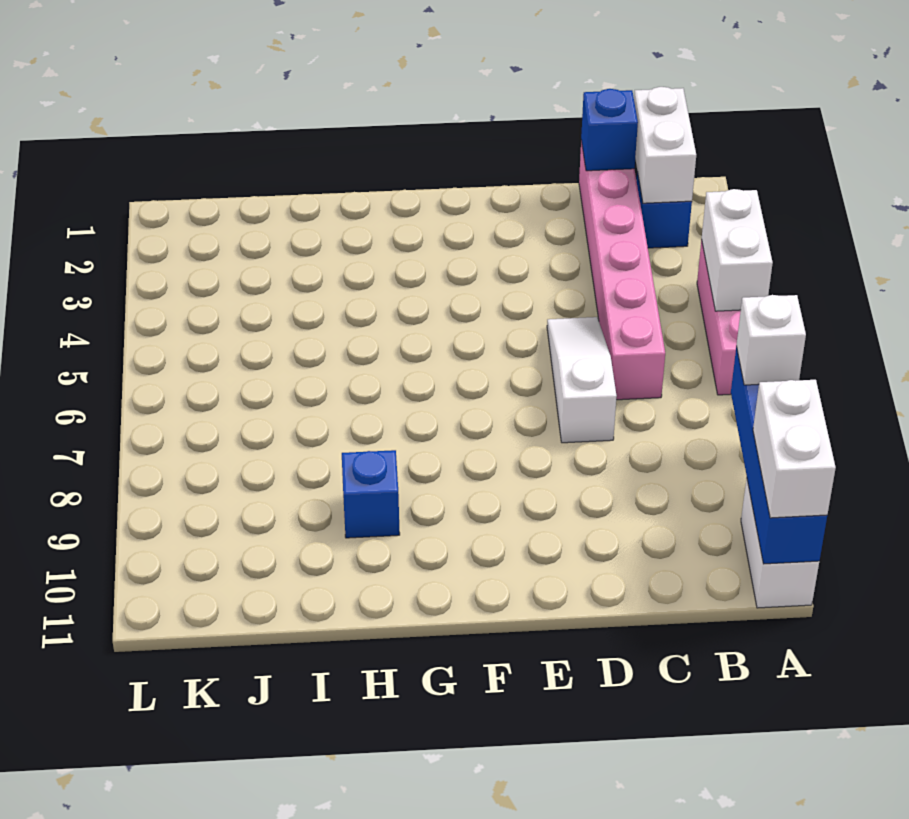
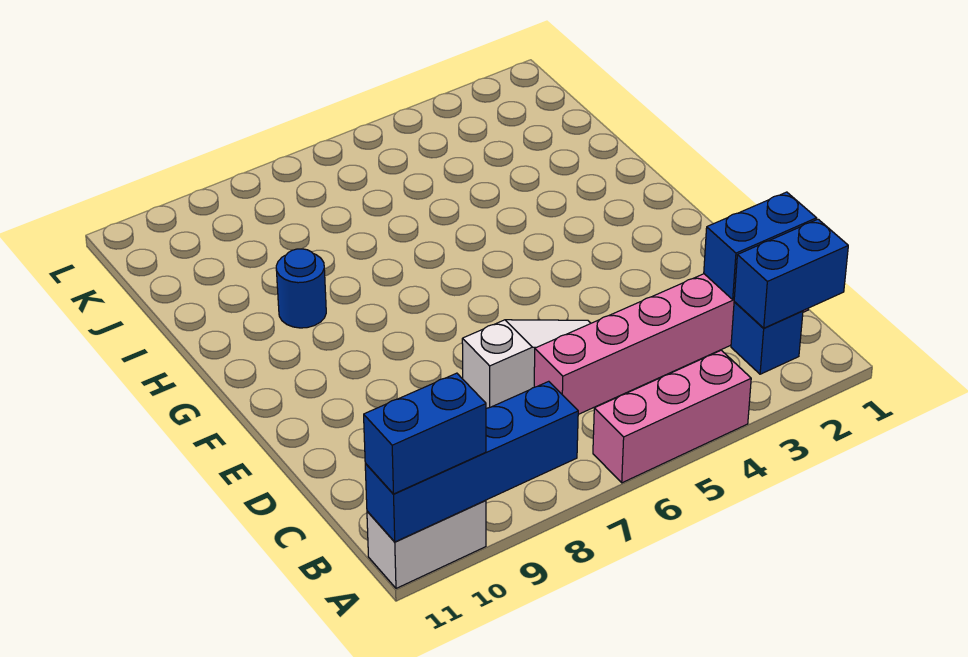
white 1x2 brick [702,189,773,311] -> none
white 1x1 brick [736,295,806,385] -> none
white 1x2 brick [753,380,836,518] -> blue 1x2 brick [364,373,486,494]
white 1x2 brick [634,87,696,203] -> blue 1x2 brick [734,219,848,328]
blue 1x1 brick [581,89,638,171] -> blue 1x2 brick [704,192,817,300]
blue 1x1 brick [342,450,400,538] -> blue 1x1 round brick [276,249,326,328]

